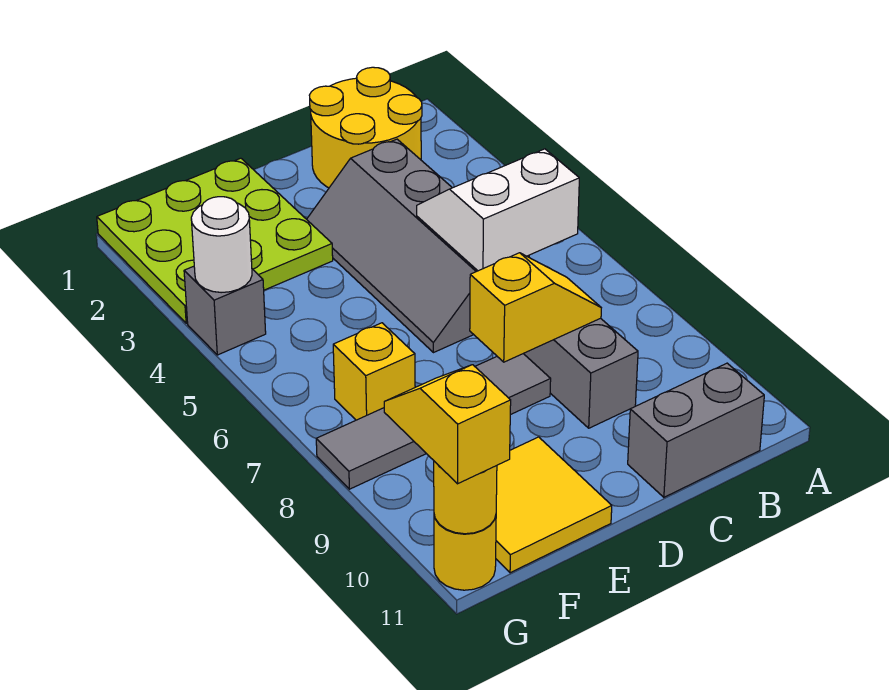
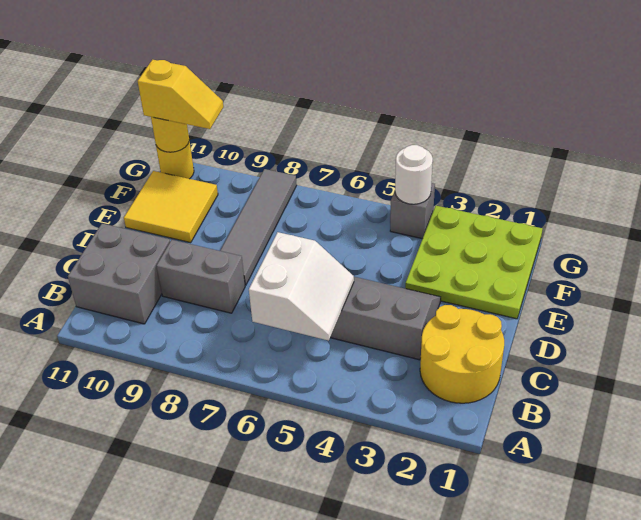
grey 1x2 brick [628,363,764,497] -> grey 2x2 brick [68,224,170,324]
yellow 1x2 slope [470,253,601,362] -> none
yellow 1x1 brick [333,323,415,420] -> none

